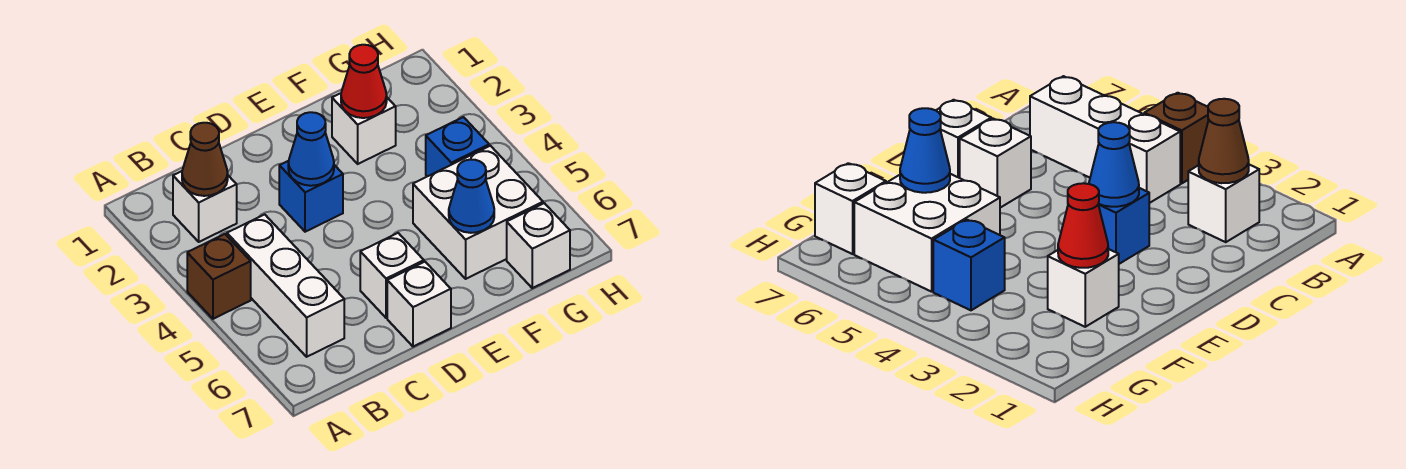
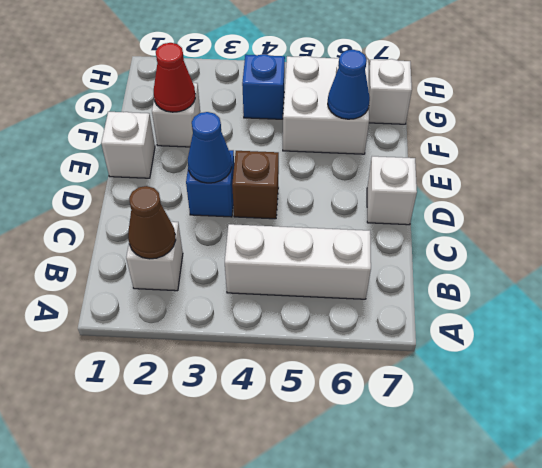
brown 1x1 brick [187,234,251,319] -> brown 1x1 brick moved to [232,151,279,219]
white 1x1 brick [360,233,424,318] -> white 1x1 brick moved to [101,112,155,178]

